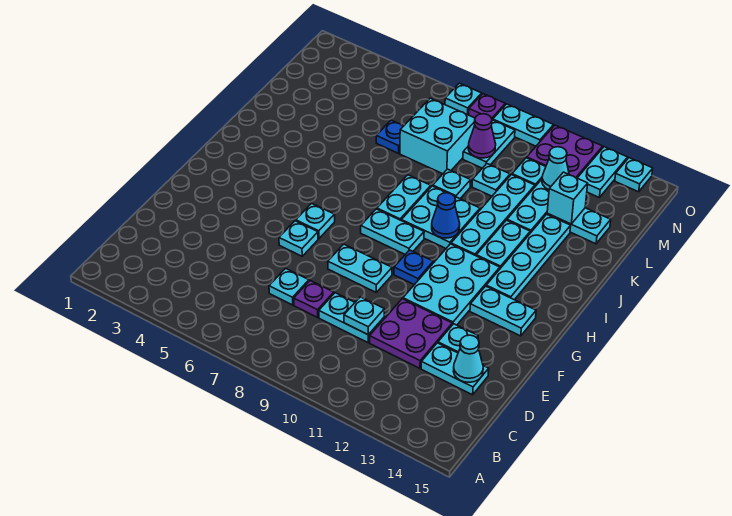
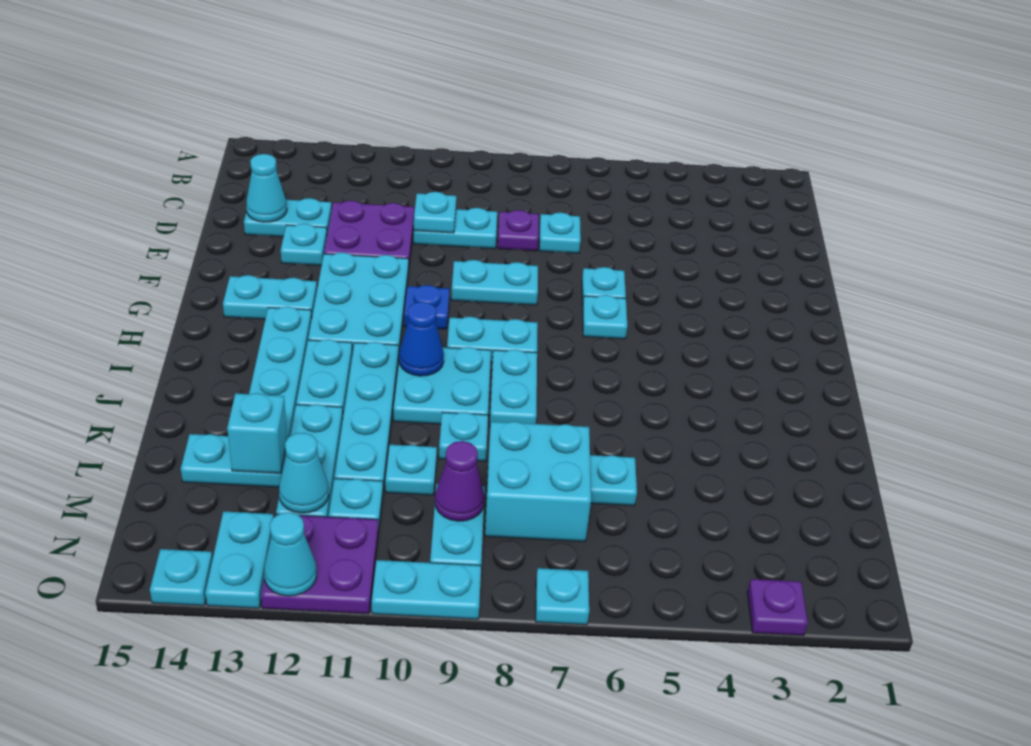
blue 1x1 plate [376,120,403,153] -> cyan 1x1 plate [590,455,637,506]
purple 1x1 plate [469,94,505,120] -> purple 1x1 plate moved to [747,579,808,636]
none -> cyan 1x1 cone [264,512,317,596]

